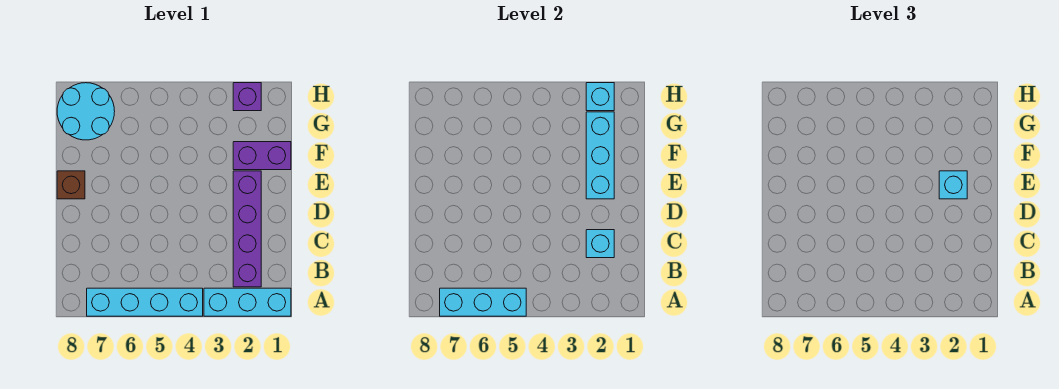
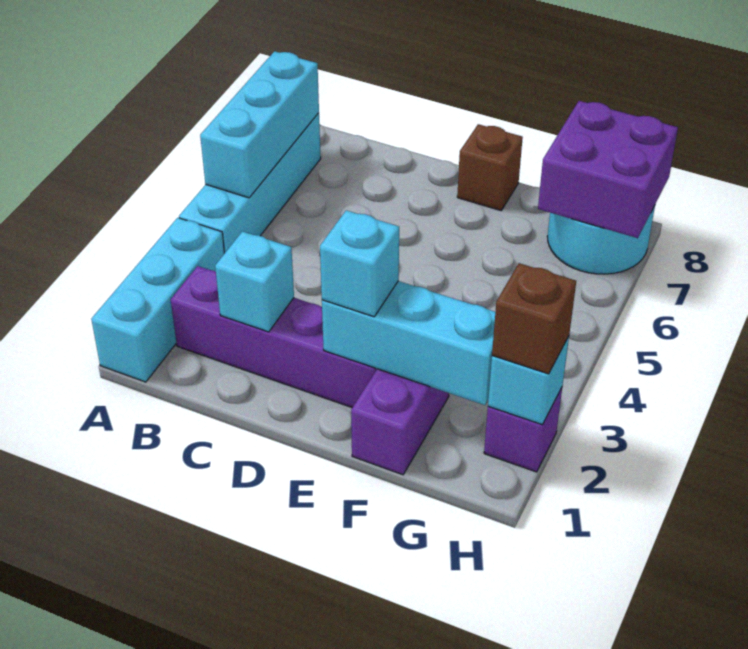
none -> purple 2x2 brick [538,101,678,238]
none -> brown 1x1 brick [492,263,576,374]

